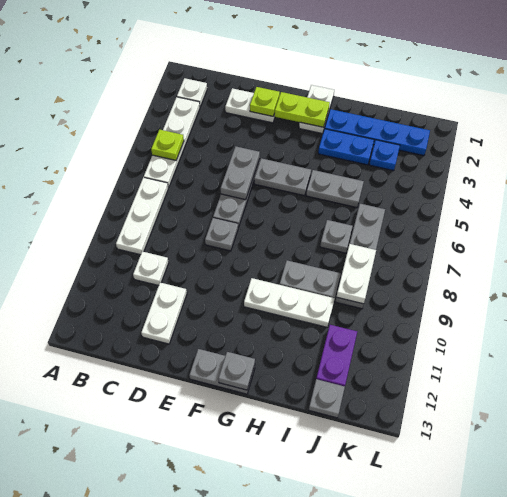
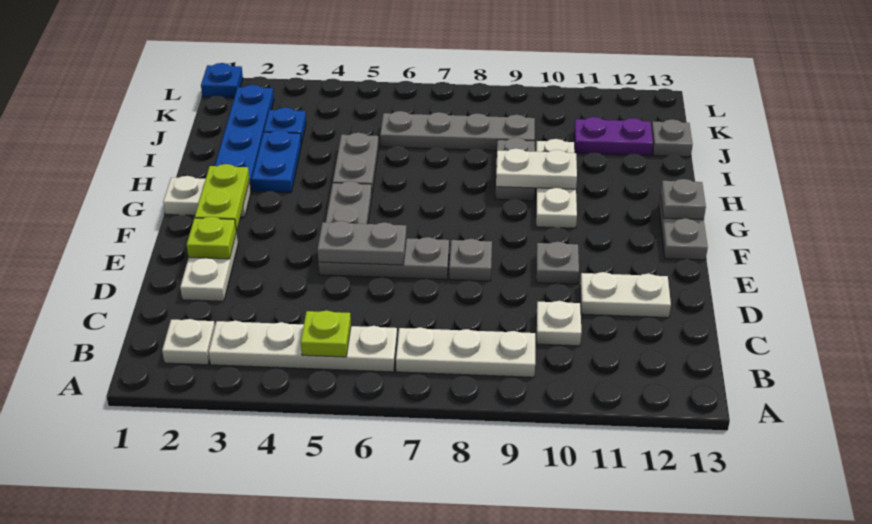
grey 1x1 plate [320,220,353,253] -> grey 1x1 plate moved to [536,242,579,284]
white 1x2 plate [337,244,376,304] -> white 1x2 plate moved to [496,149,577,189]
none -> blue 1x1 plate [201,63,243,98]

